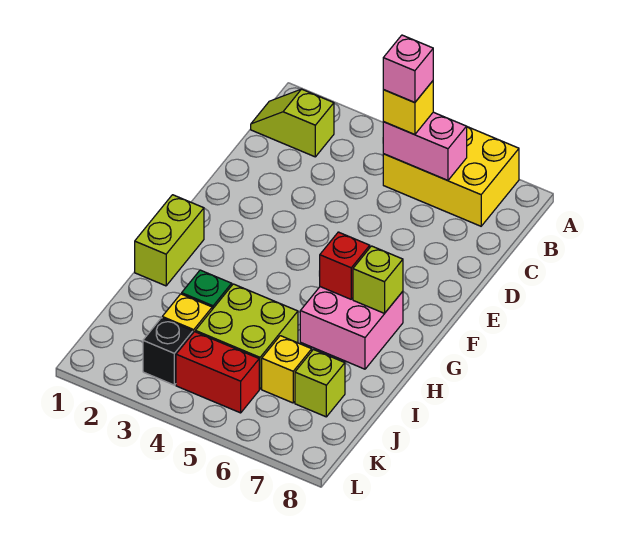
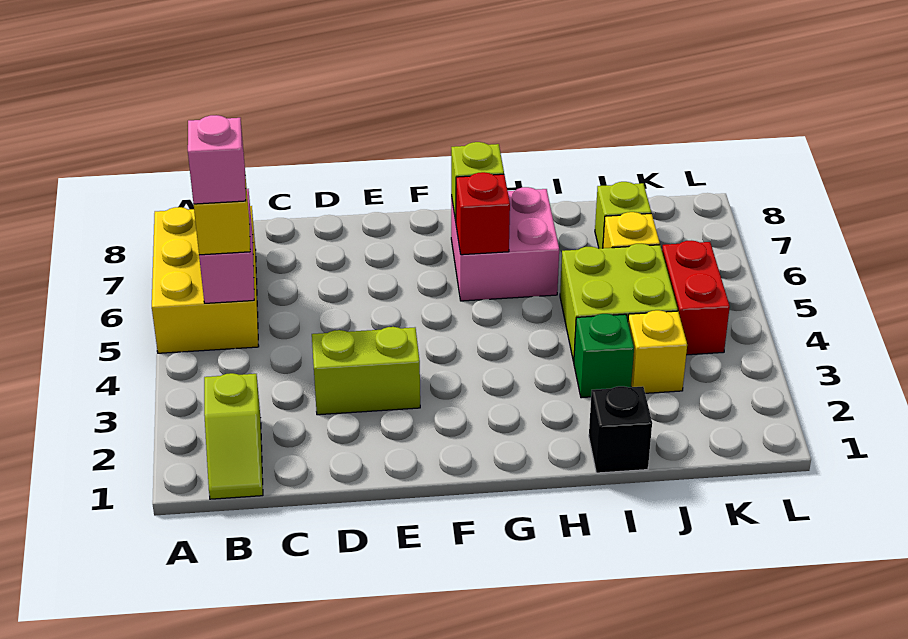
lime 1x2 brick [135,195,204,286] -> lime 1x2 brick moved to [312,327,420,415]
black 1x1 brick [143,318,193,385] -> black 1x1 brick moved to [589,386,652,473]

